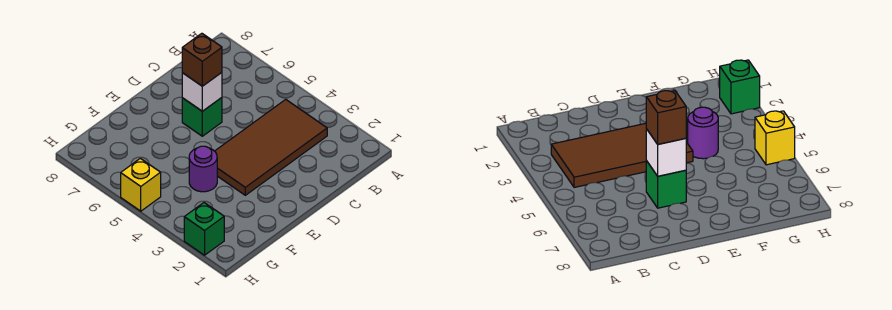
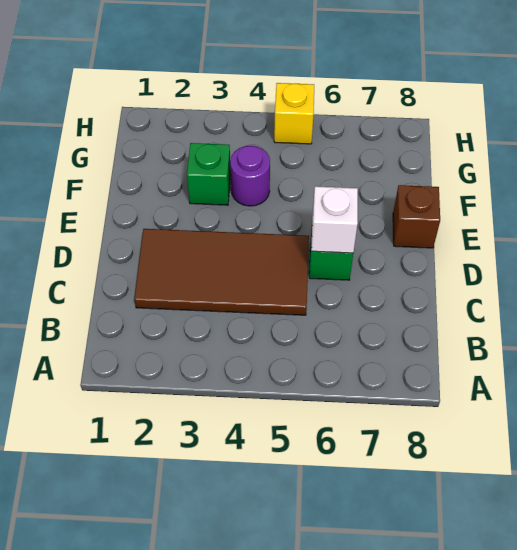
brown 2x4 tile [215,99,327,195] -> brown 2x4 tile turned to [134,229,309,315]
brown 1x1 brick [182,33,222,86] -> brown 1x1 brick moved to [393,185,440,248]
green 1x1 brick [184,203,224,255] -> green 1x1 brick moved to [187,143,231,205]

